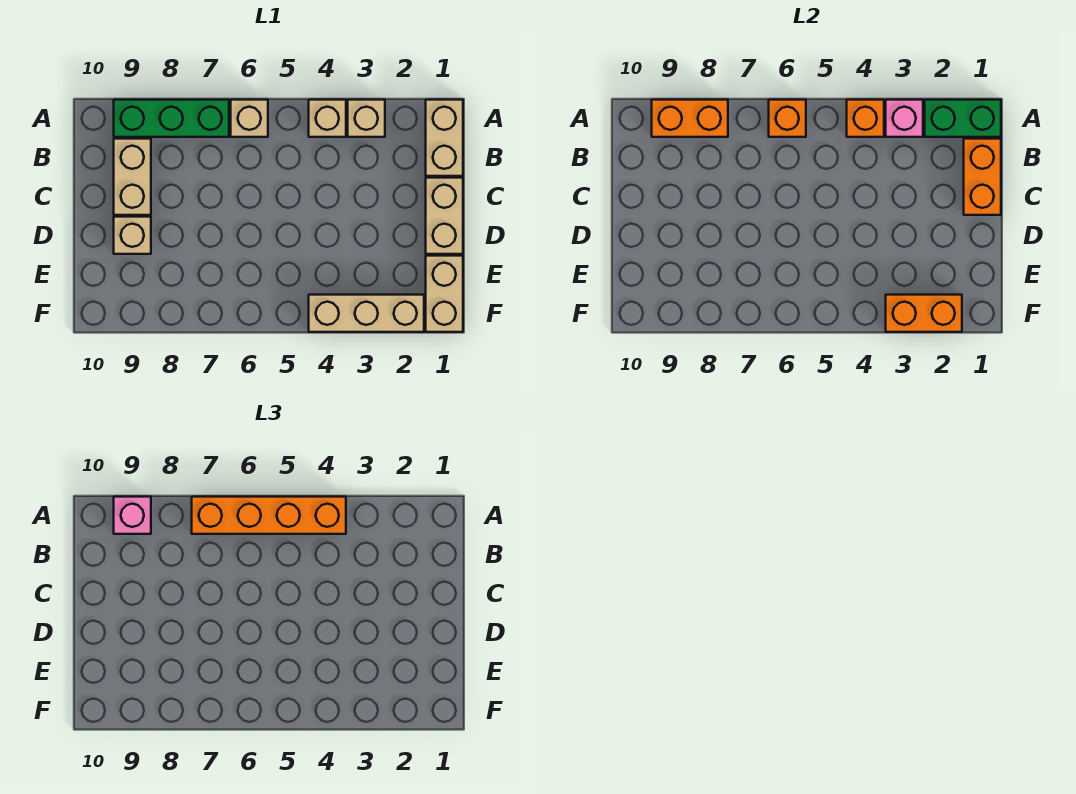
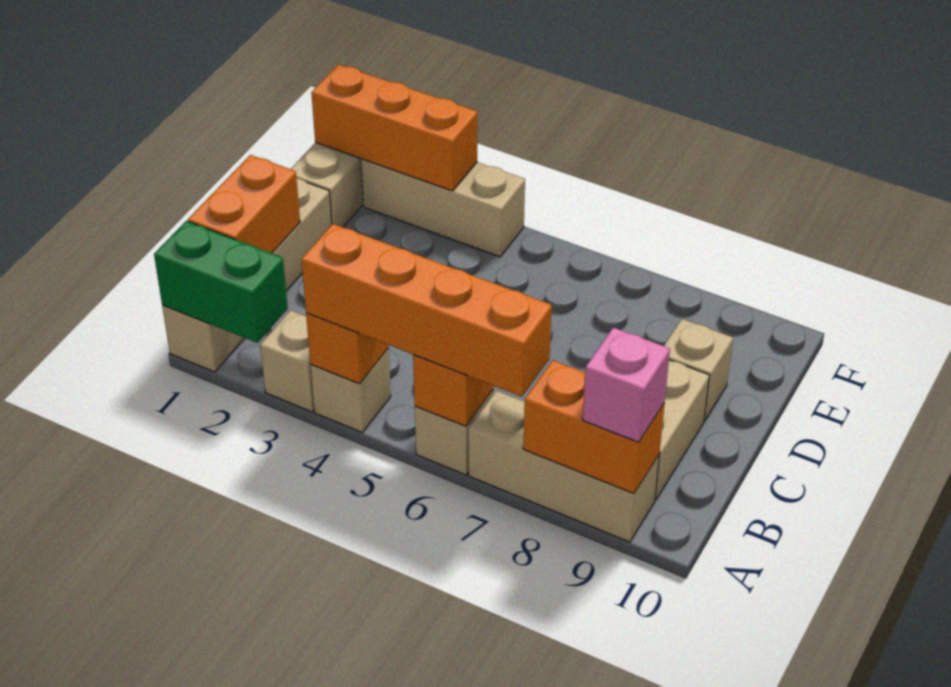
pink 1x1 brick [886,100,923,137] -> none
green 1x3 brick [114,100,229,137] -> tan 1x3 brick [468,391,659,542]
orange 1x2 brick [886,295,962,332] -> orange 1x3 brick [311,64,477,191]

